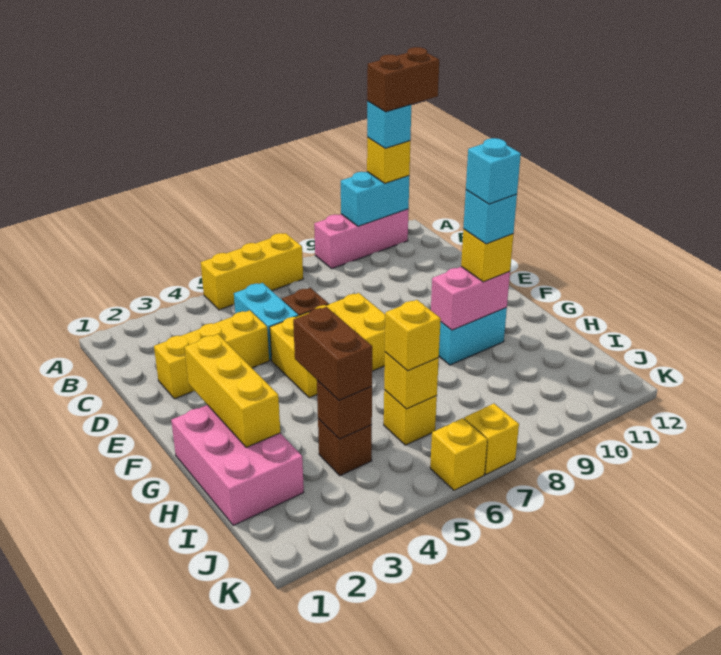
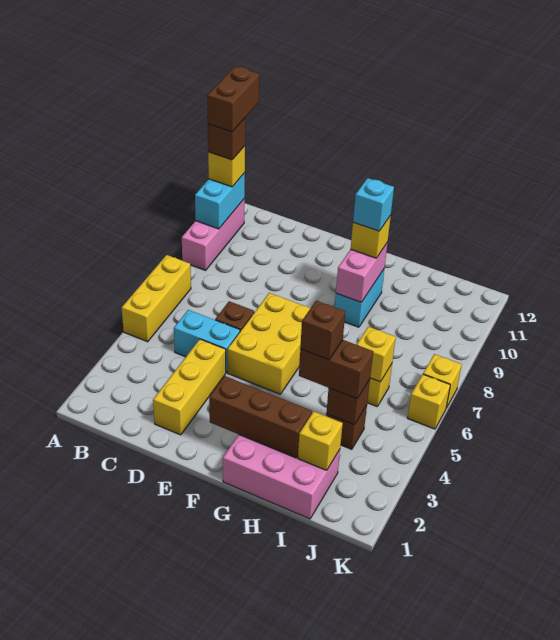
cyan 1x1 brick [367,101,411,148] -> brown 1x1 brick [208,118,245,160]
yellow 1x3 brick [185,334,280,448] -> brown 1x3 brick [209,376,312,458]
cyan 1x1 brick [466,138,521,204] -> none
none -> brown 1x1 brick [300,301,345,360]
yellow 1x1 brick [385,300,441,371] -> yellow 1x1 brick moved to [298,411,343,470]

